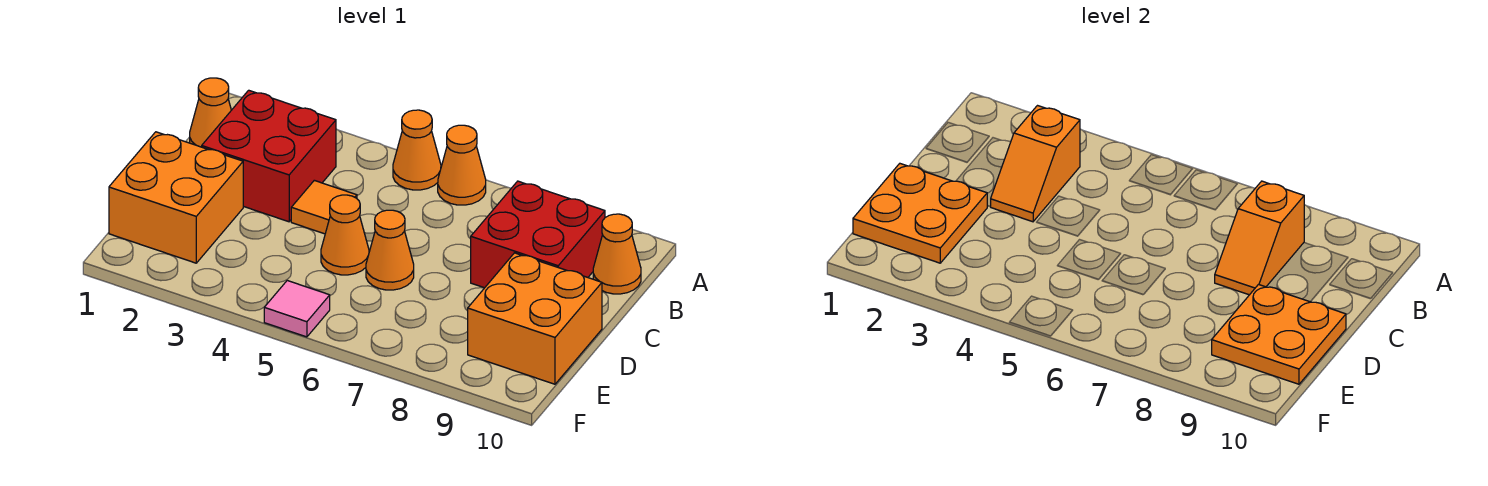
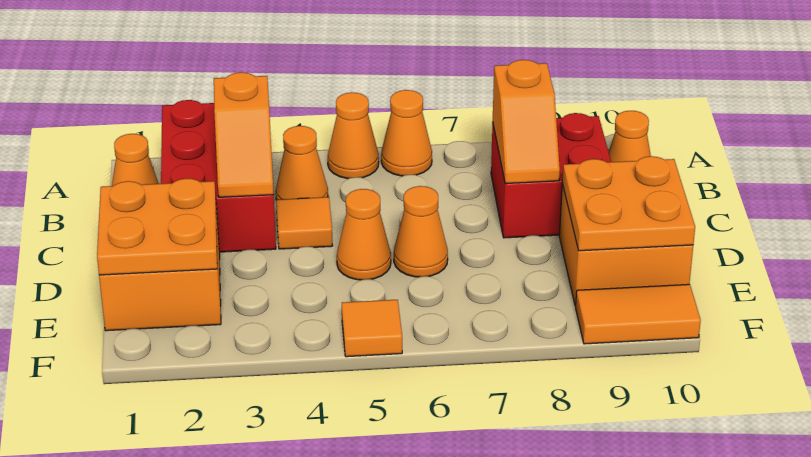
red 2x2 brick [202,90,336,222] -> red 2x3 brick [161,100,276,252]
none -> orange 1x1 cone [276,126,328,200]
pink 1x1 tile [264,281,330,337] -> orange 1x1 tile [342,300,402,357]
none -> orange 1x2 tile [576,284,701,344]

